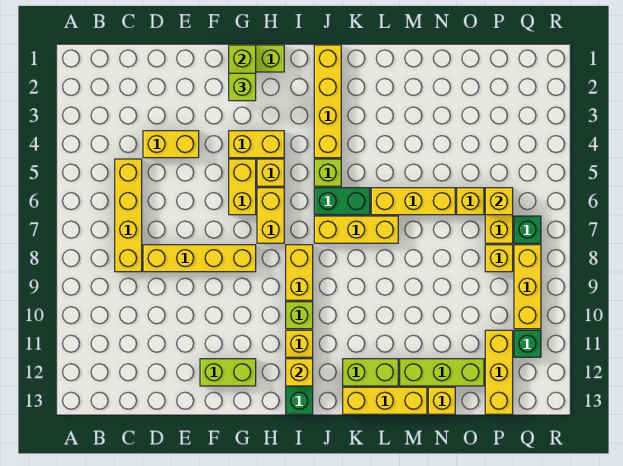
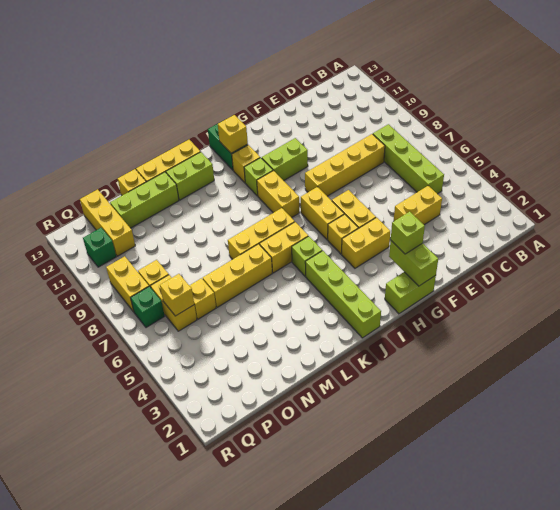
yellow 1x4 brick [115,159,142,272] -> lime 1x4 brick [373,124,444,194]
lime 1x2 brick [200,359,256,386] -> lime 1x2 brick moved to [262,138,308,181]
yellow 1x4 brick [314,45,341,158] -> lime 1x4 brick [305,251,381,338]
green 1x2 brick [314,188,370,215] -> yellow 1x2 brick [260,222,308,273]
yellow 1x3 brick [514,245,541,329] -> yellow 1x2 brick [106,256,149,312]

